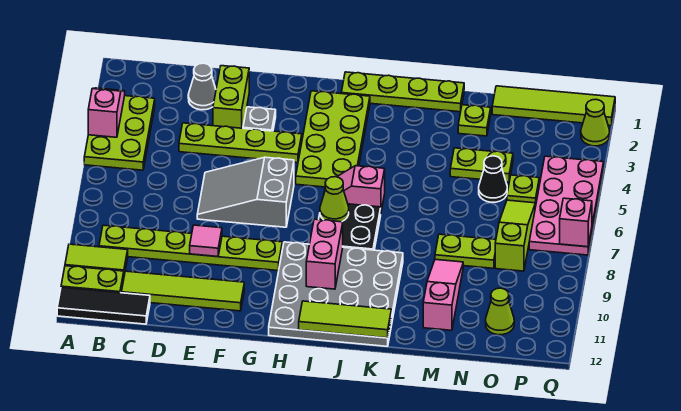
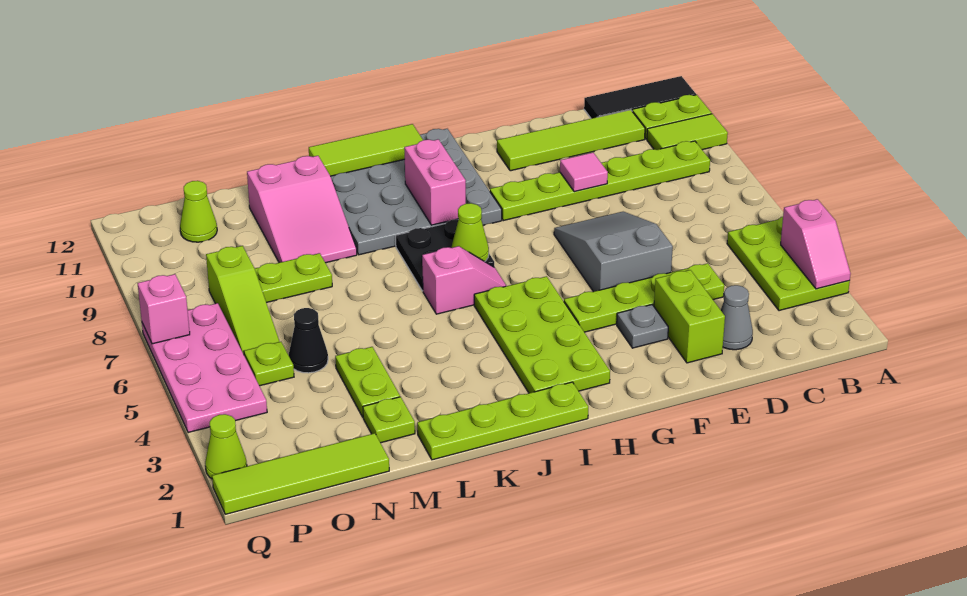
grey 2x3 slope [197,157,294,227] -> grey 2x3 slope turned to [554,212,673,292]
lime 1x2 plate [450,148,513,182] -> lime 1x2 plate turned to [335,347,400,417]
pink 1x3 slope [423,260,463,330] -> pink 2x3 slope [247,156,357,263]

